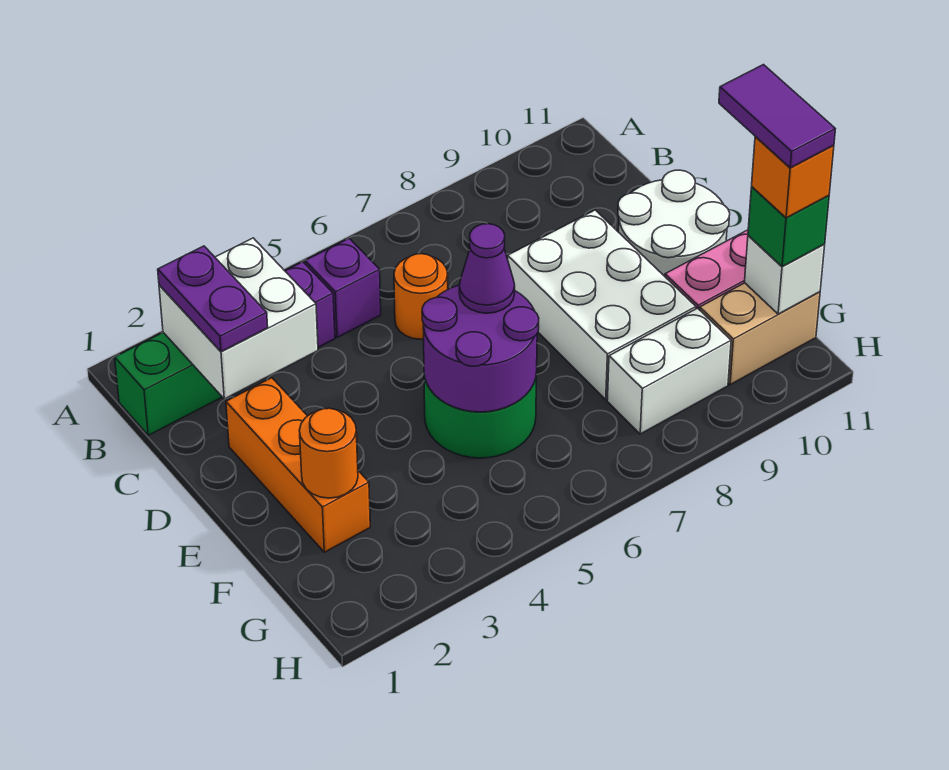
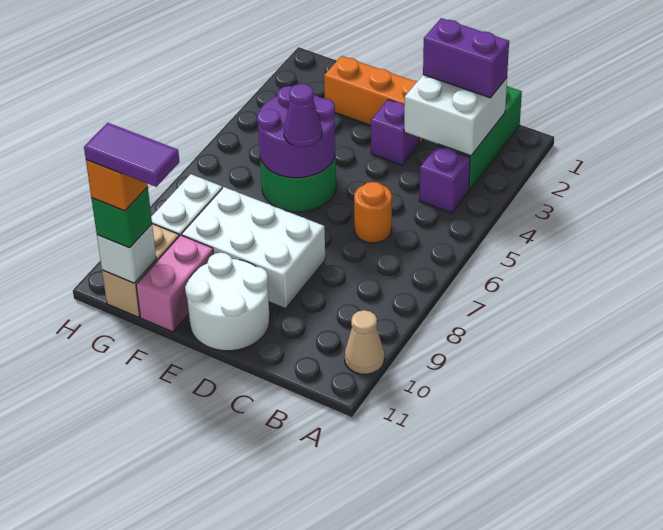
none -> tan 1x1 cone [345,310,384,374]
purple 1x2 plate [158,246,268,352] -> purple 1x2 brick [423,18,509,98]
purple 1x1 brick [305,238,381,338] -> purple 1x1 brick moved to [371,100,419,165]
orange 1x1 round brick [299,408,358,498] -> none

